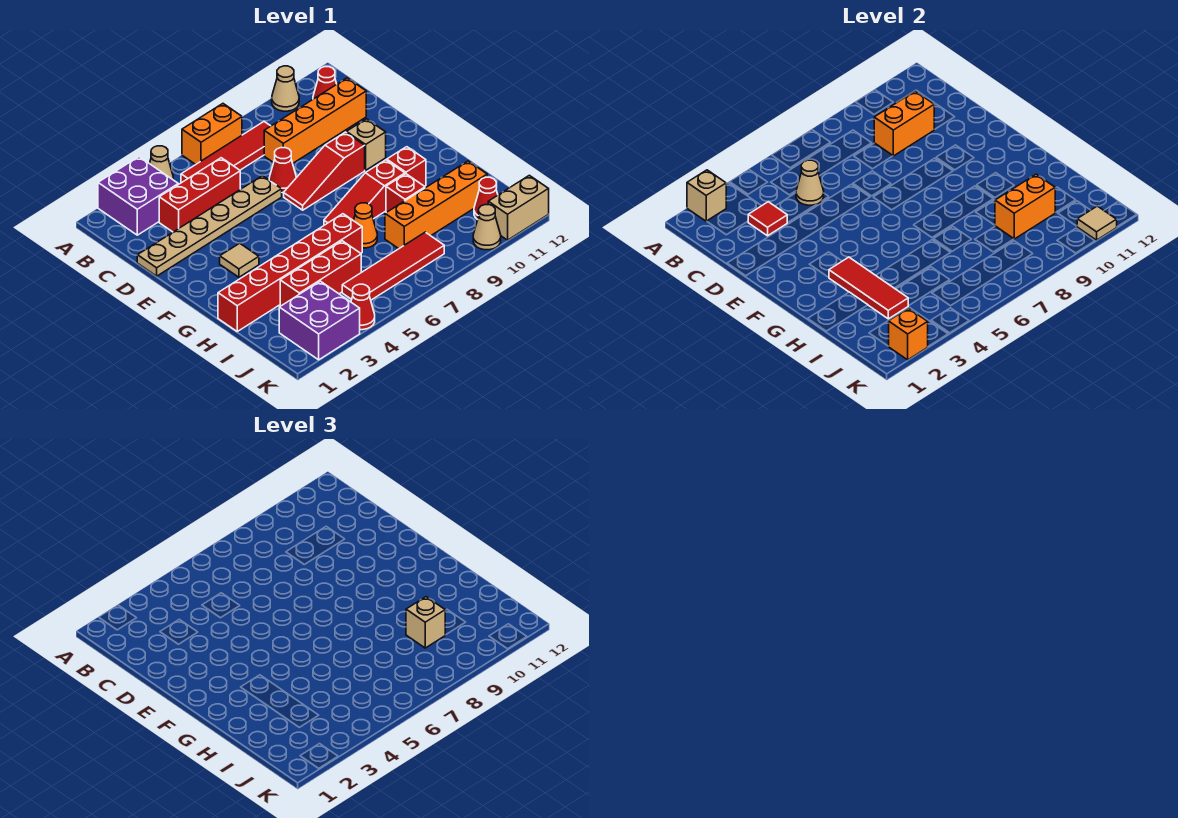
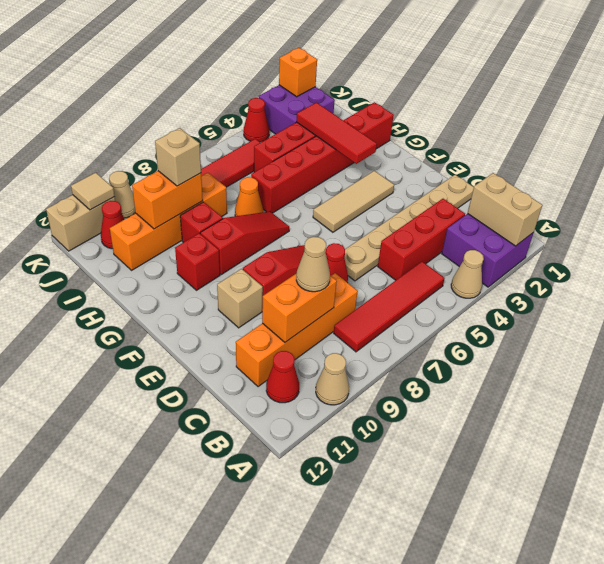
tan 1x1 brick [687,170,726,221] -> tan 1x2 brick [468,173,542,246]
orange 1x2 brick [182,104,242,165] -> none
red 1x1 tile [748,202,787,236] -> none
tan 1x1 cone [796,160,824,205] -> tan 1x1 cone moved to [296,237,330,292]
tan 1x1 tile [220,243,259,277] -> tan 1x3 tile [313,171,394,232]

